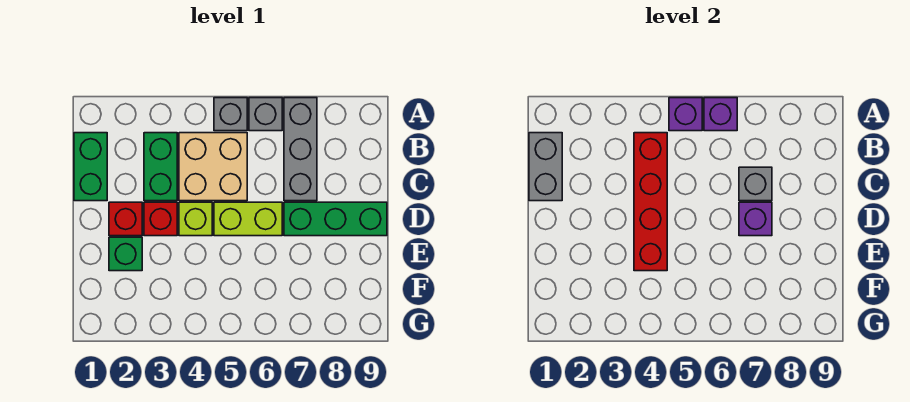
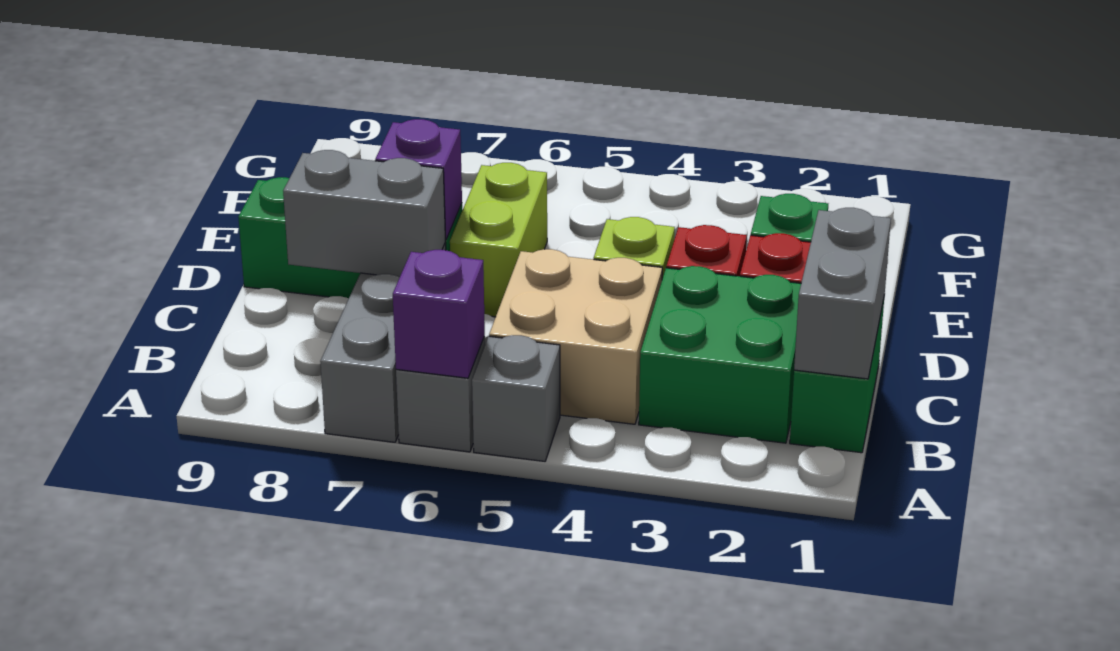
purple 1x1 brick [669,98,702,131] -> none
green 1x2 brick [144,133,177,201] -> green 2x2 brick [639,266,801,443]
red 1x4 brick [634,133,667,271] -> none
grey 1x1 brick [739,167,772,201] -> grey 1x2 brick [283,150,445,277]
lime 1x2 brick [214,202,282,236] -> lime 1x2 brick turned to [450,163,547,317]

